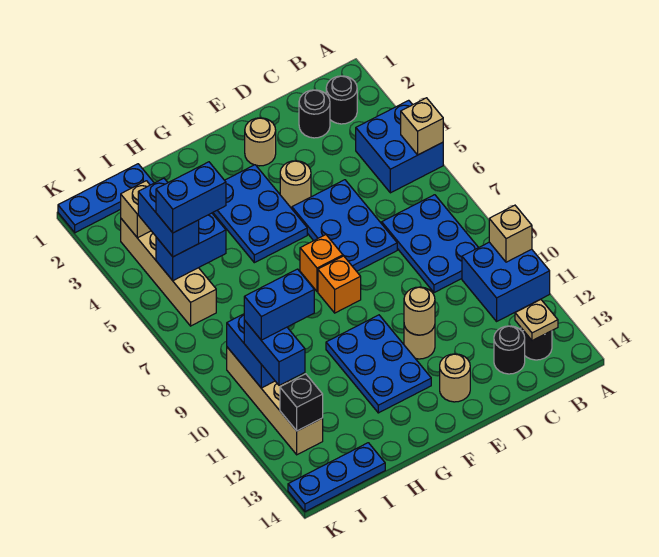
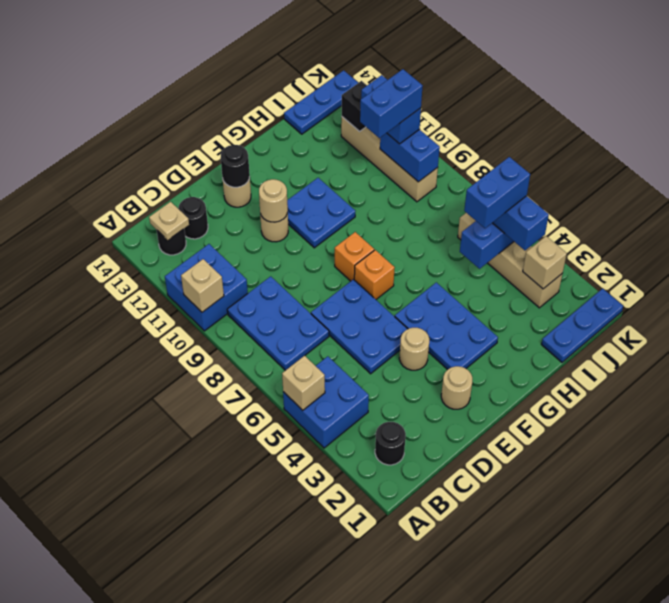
black 1x1 round brick [299,90,330,138] -> black 1x1 round brick moved to [221,145,250,187]
blue 2x3 plate [326,315,431,413] -> blue 2x2 plate [287,178,355,248]

